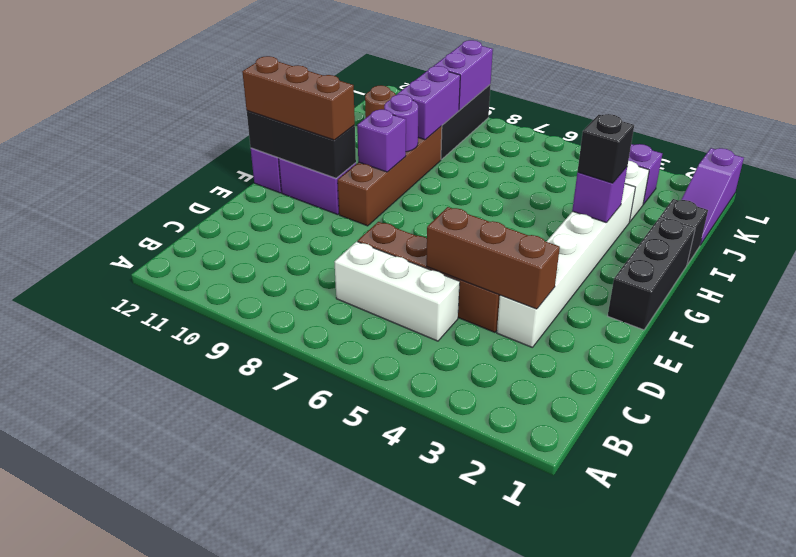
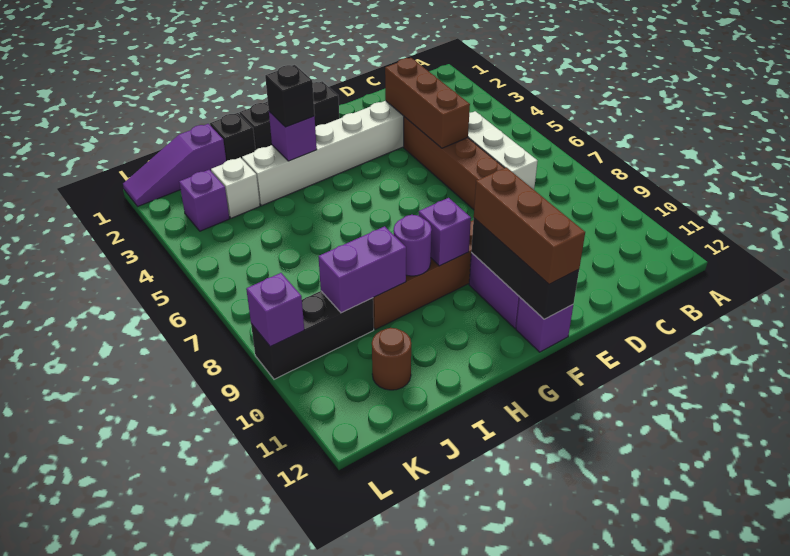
purple 1x3 slope [681,148,744,245] -> purple 1x3 slope turned to [123,124,226,206]
purple 1x2 brick [434,40,493,110] -> purple 1x1 brick [246,273,304,347]

